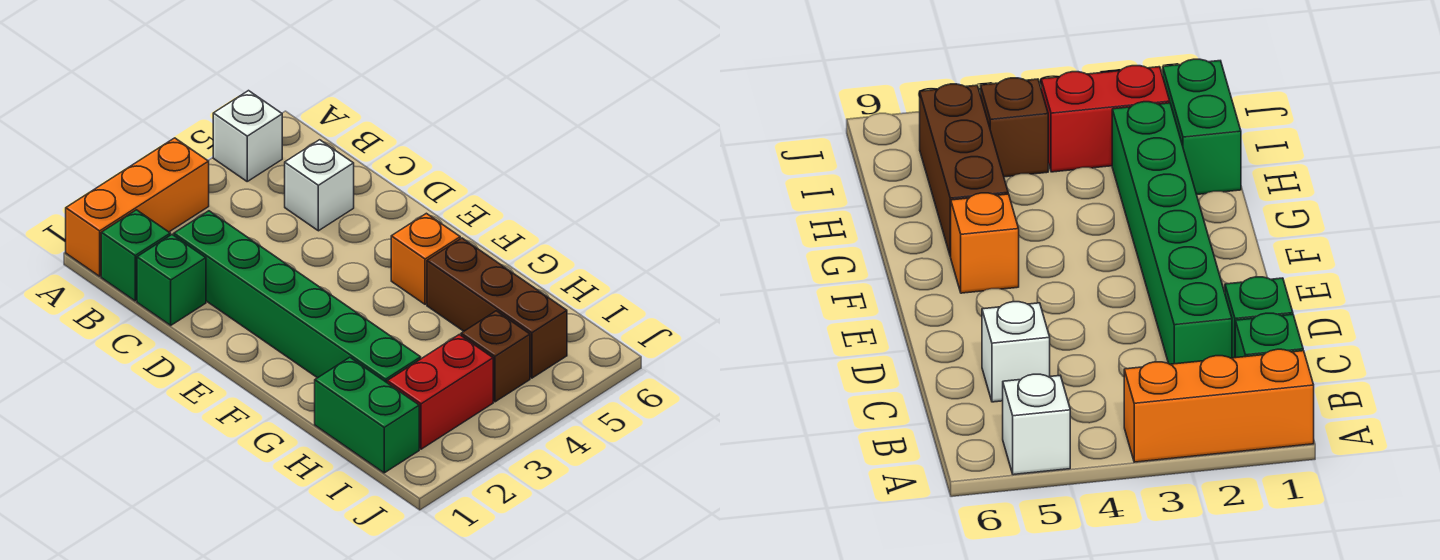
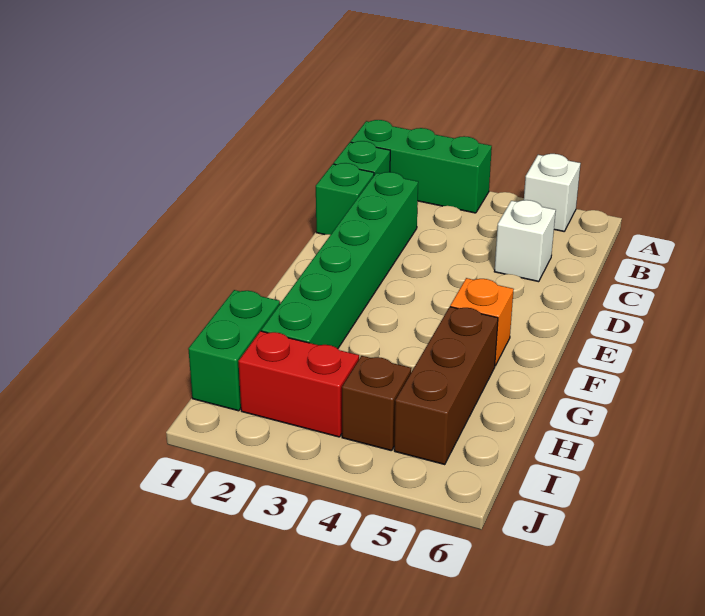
orange 1x3 brick [66,138,209,276] -> green 1x3 brick [351,120,492,213]

